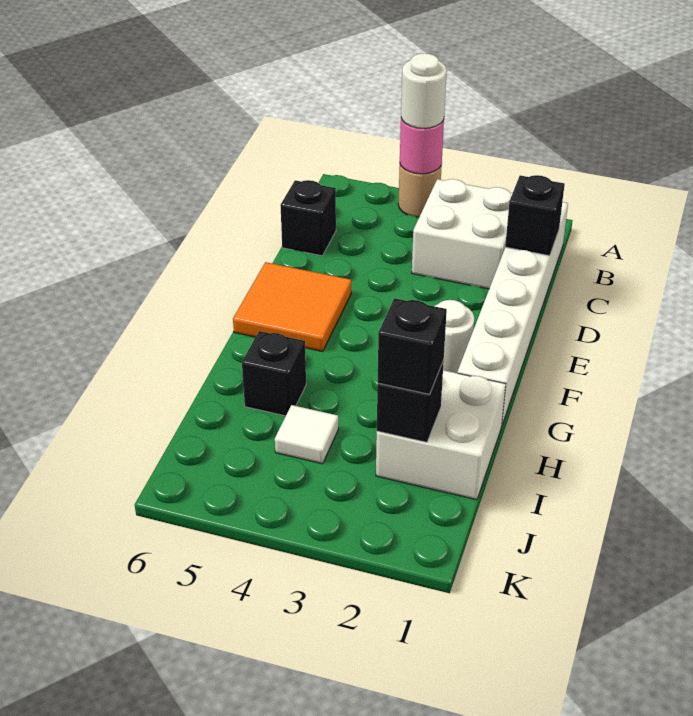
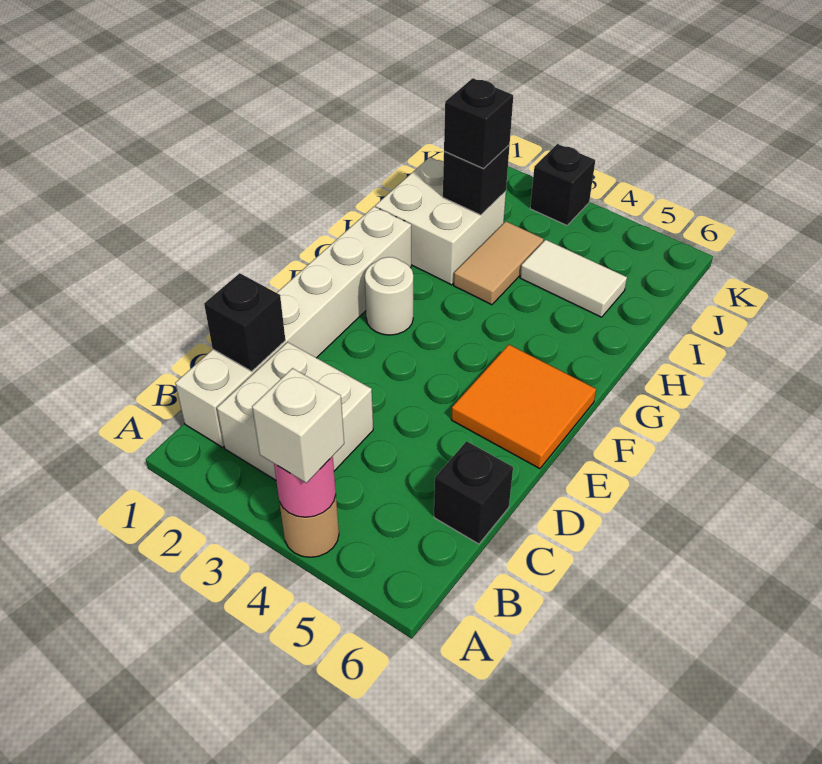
white 1x1 round brick [401,53,447,128] -> white 1x1 brick [252,368,344,483]
none -> tan 1x2 tile [454,221,544,305]
black 1x1 brick [242,331,306,416] -> black 1x1 brick moved to [530,144,595,225]
white 1x1 tile [275,405,338,464] -> white 1x2 tile [520,240,627,317]

